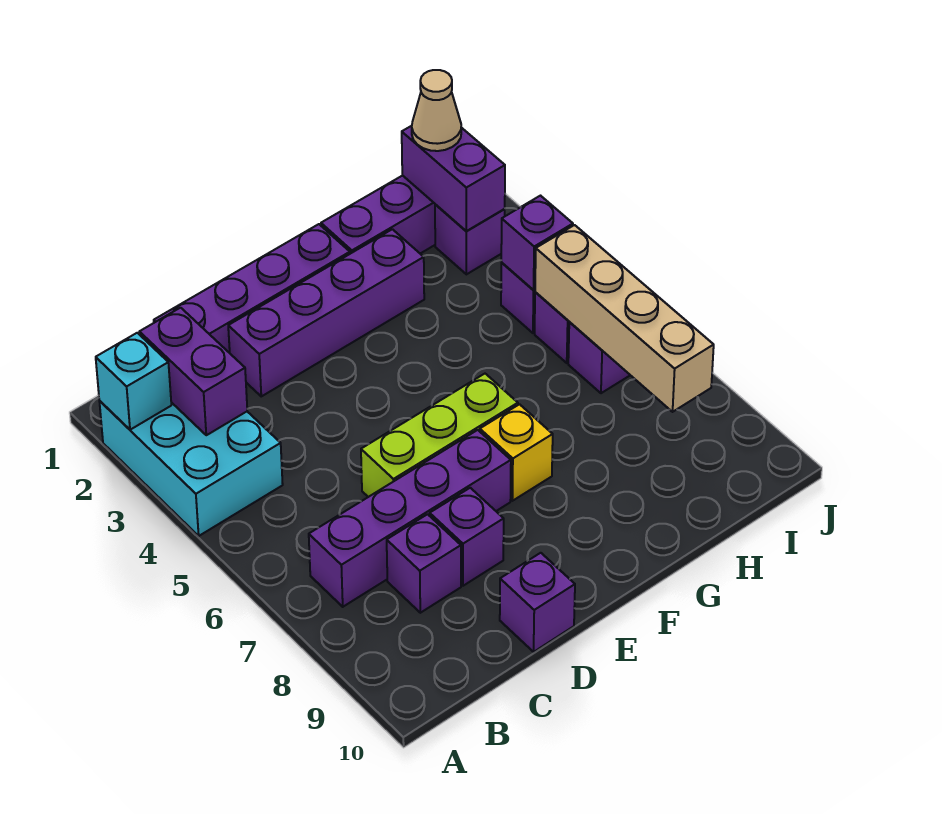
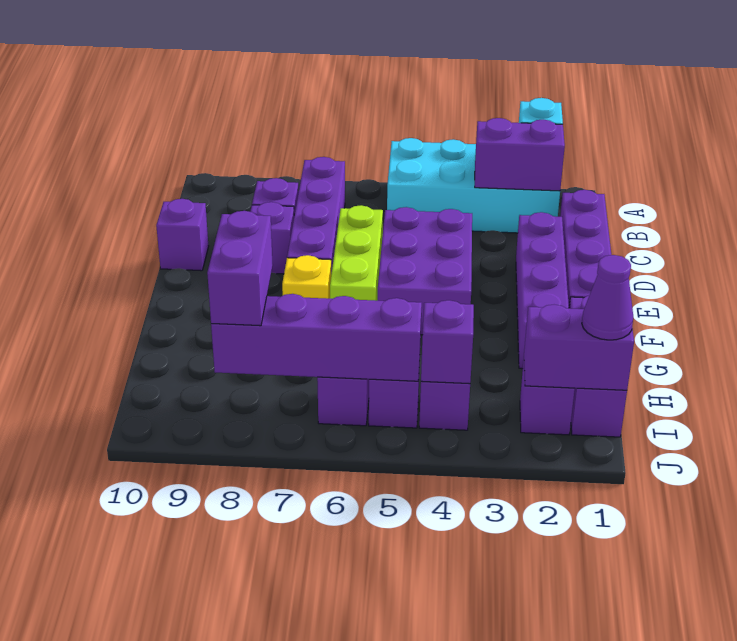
cyan 2x3 brick [99,401,283,536] -> cyan 2x4 brick [387,138,560,233]
none -> purple 2x3 brick [378,207,472,335]
none -> purple 1x2 brick [207,211,273,326]
tan 1x1 cone [412,70,461,151] -> purple 1x1 cone [582,255,633,340]
tan 1x4 brick [535,225,714,412] -> purple 1x4 brick [211,294,422,381]

